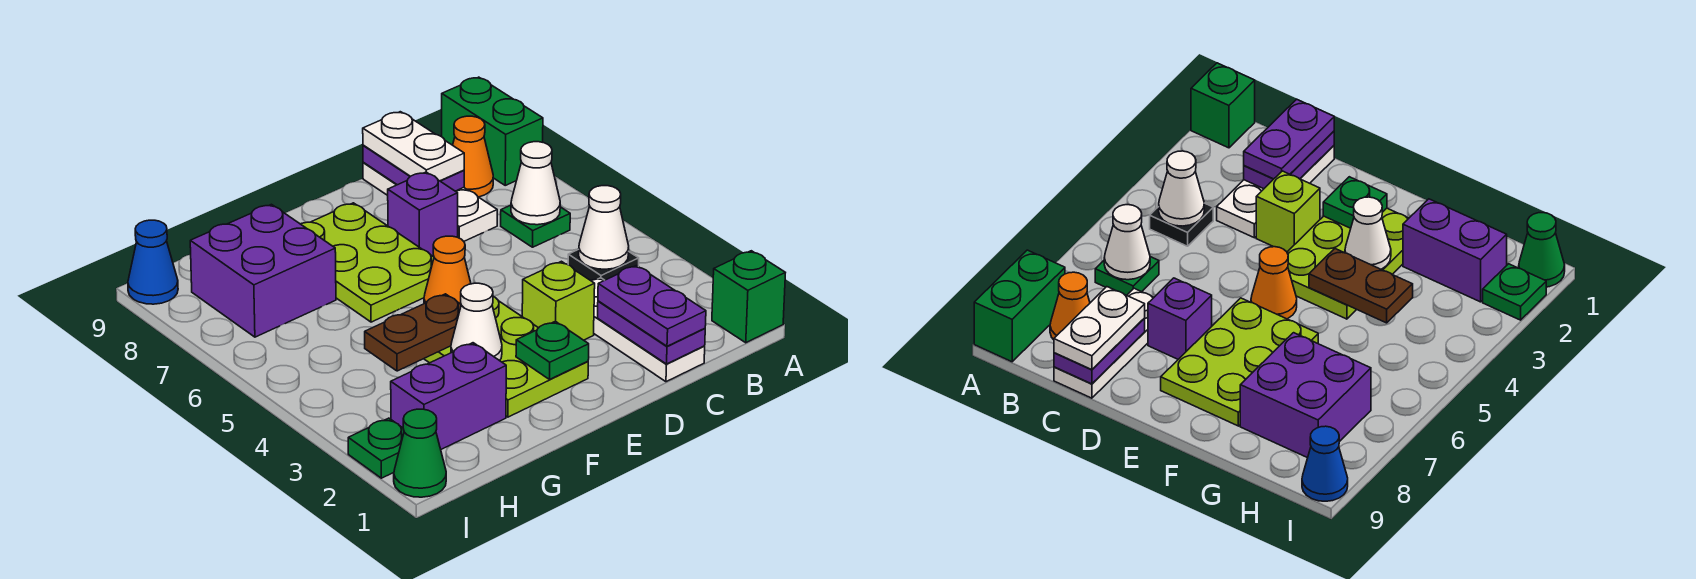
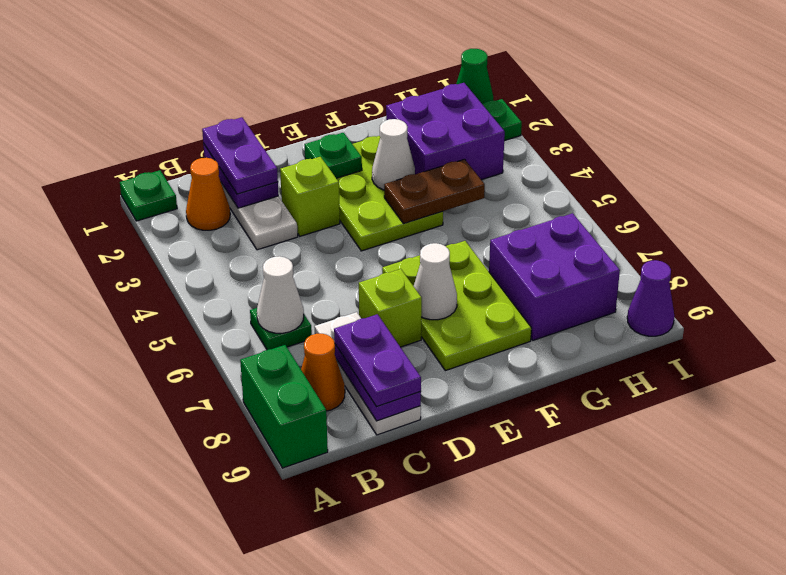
green 1x1 brick [712,251,785,343] -> green 1x1 plate [120,170,177,221]
black 1x1 plate [568,249,639,280] -> none
white 1x1 cone [579,186,629,269] -> white 1x1 cone moved to [414,243,457,320]
white 1x2 plate [363,112,464,181] -> purple 1x2 plate [334,314,421,407]
purple 1x1 brick [388,172,458,256] -> lime 1x1 brick [359,269,422,347]
orange 1x1 cone [424,236,471,304] -> orange 1x1 cone moved to [186,158,230,230]
purple 1x2 brick [391,343,506,449] -> purple 2x2 brick [386,83,505,180]
blue 1x1 cone [128,220,178,304] -> purple 1x1 cone [627,260,674,336]

